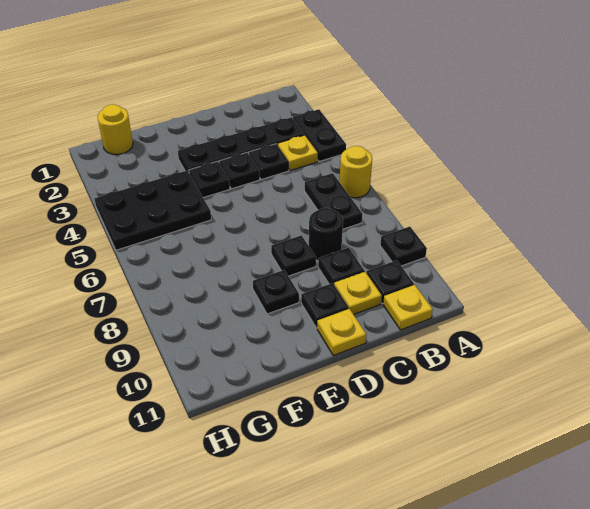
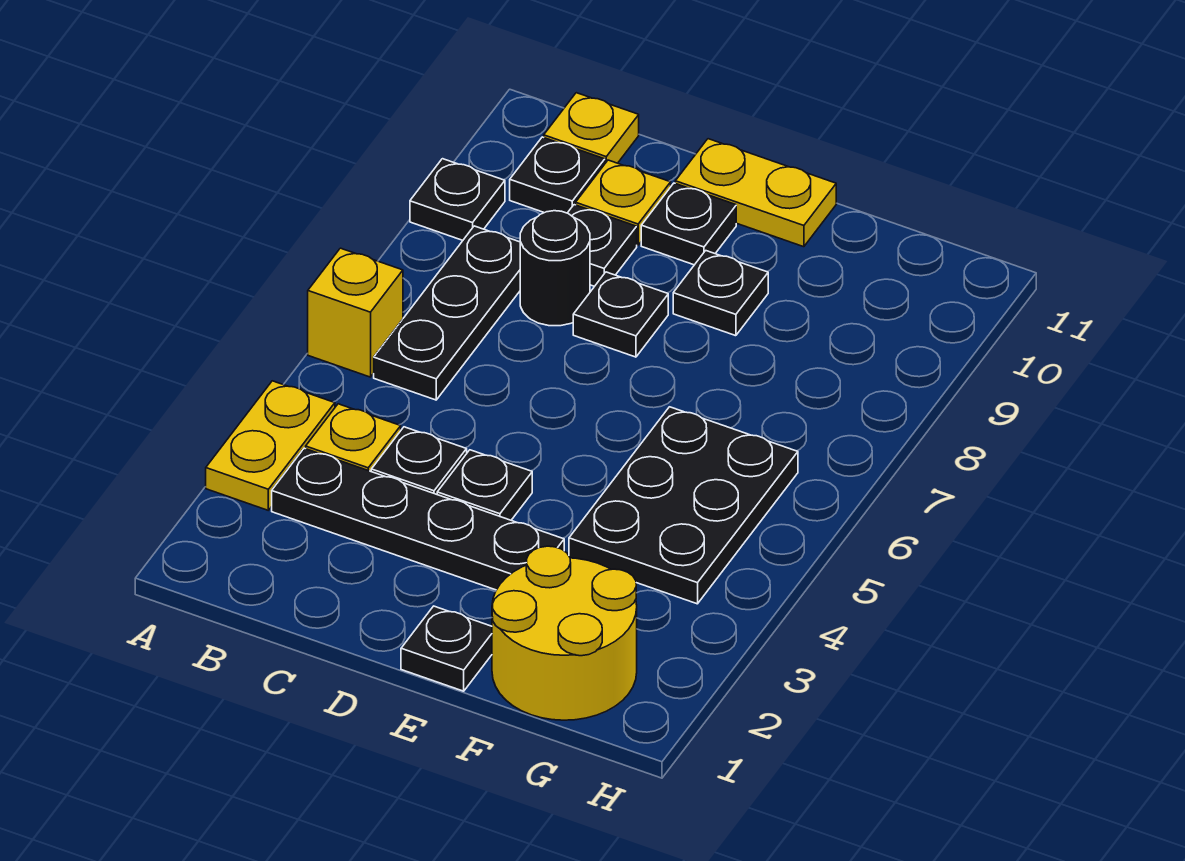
black 1x2 plate [293,109,346,162] -> yellow 1x2 plate [206,381,335,510]
yellow 1x1 round brick [339,146,372,198] -> yellow 1x1 brick [308,248,403,377]
black 1x2 plate [305,173,362,229] -> black 1x3 plate [374,226,520,400]
yellow 1x1 plate [317,309,366,355] -> yellow 1x2 plate [675,139,836,247]
black 1x1 plate [189,161,230,198] -> black 1x1 plate moved to [401,606,492,691]
black 2x3 plate [94,171,211,250] -> black 2x3 plate turned to [569,407,798,604]
yellow 1x1 round brick [98,104,133,154] -> yellow 2x2 round brick [492,546,637,720]

